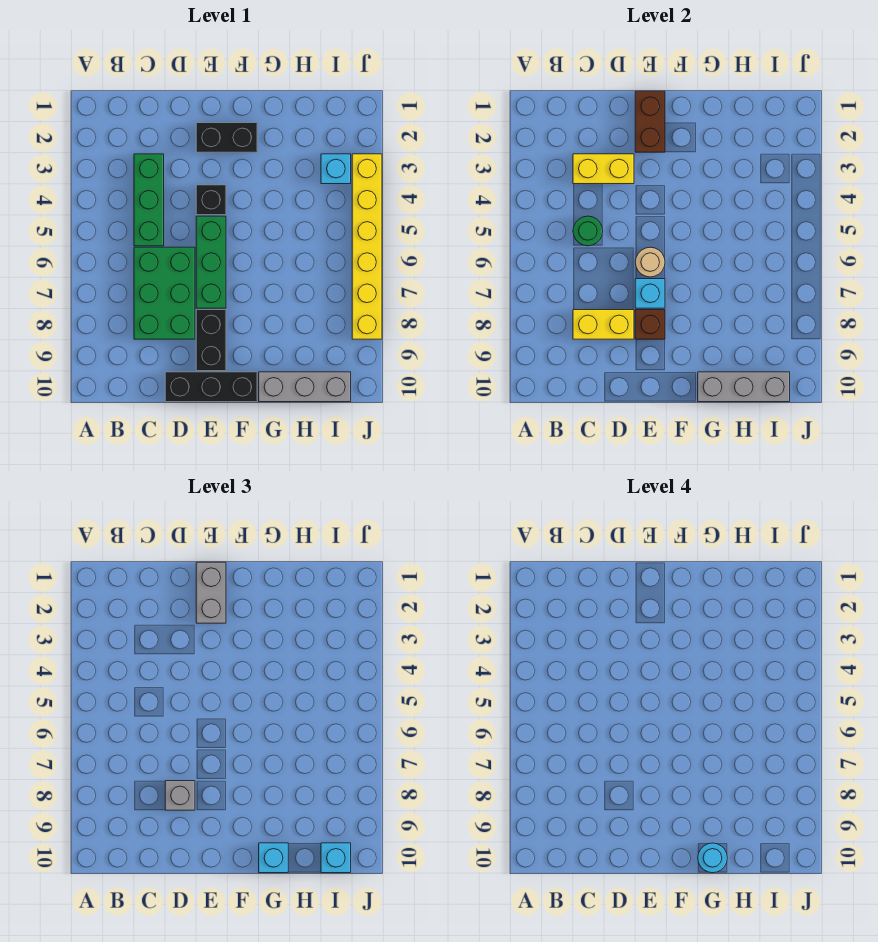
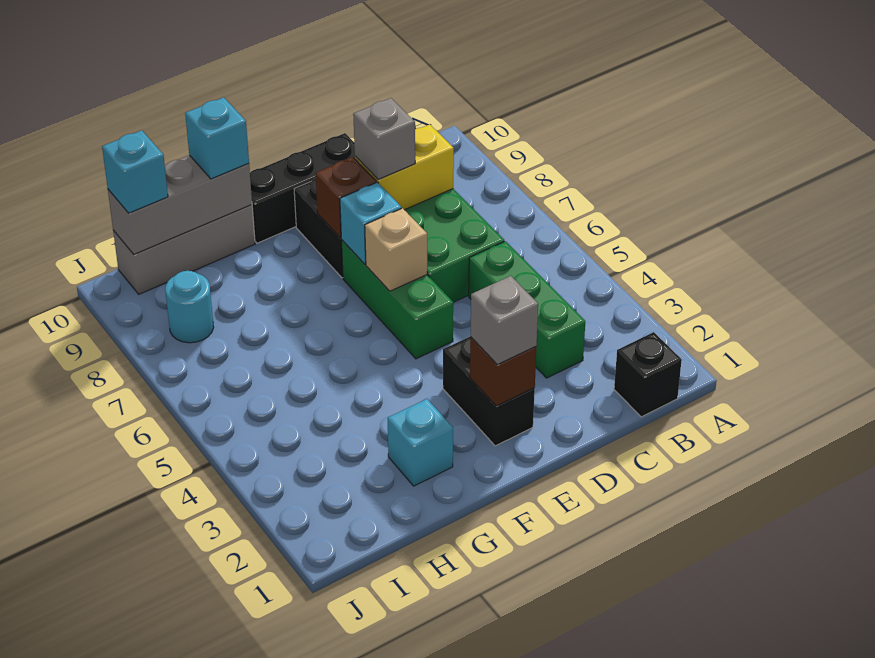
yellow 1x2 brick [573,154,634,184] -> none
green 1x1 round brick [573,216,603,246] -> none
brown 1x2 brick [635,91,665,152] -> brown 1x1 brick [470,337,536,406]
grey 1x2 brick [196,562,226,623] -> grey 1x1 brick [471,276,538,365]
black 1x2 brick [196,123,257,152] -> black 1x2 brick turned to [443,336,535,446]
black 1x1 brick [196,185,226,215] -> black 1x1 brick moved to [614,332,682,417]
tan 1x1 round brick [635,247,665,277] -> tan 1x1 brick [365,208,427,291]
cyan 1x1 round brick [698,843,727,873] -> cyan 1x1 round brick moved to [165,271,214,343]
cyan 1x1 brick [321,154,351,184] -> cyan 1x1 brick moved to [388,399,453,486]
yellow 1x6 brick [352,154,382,339] -> none

